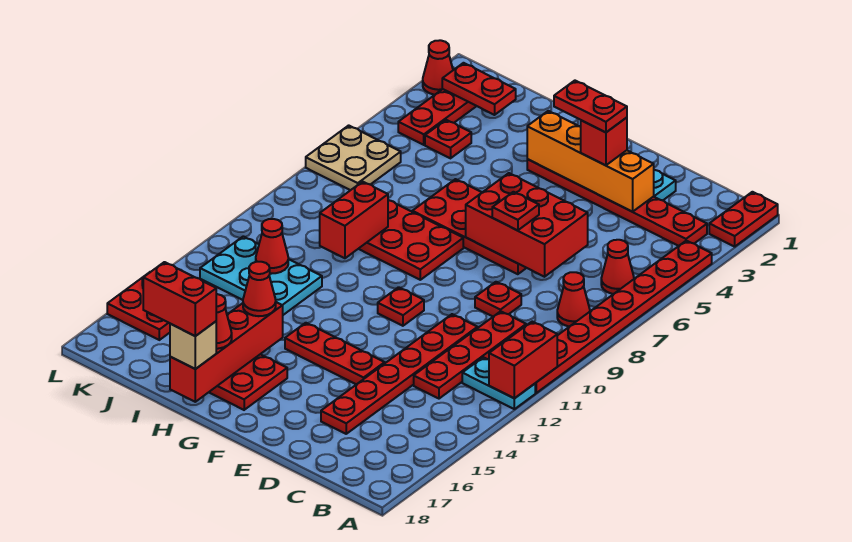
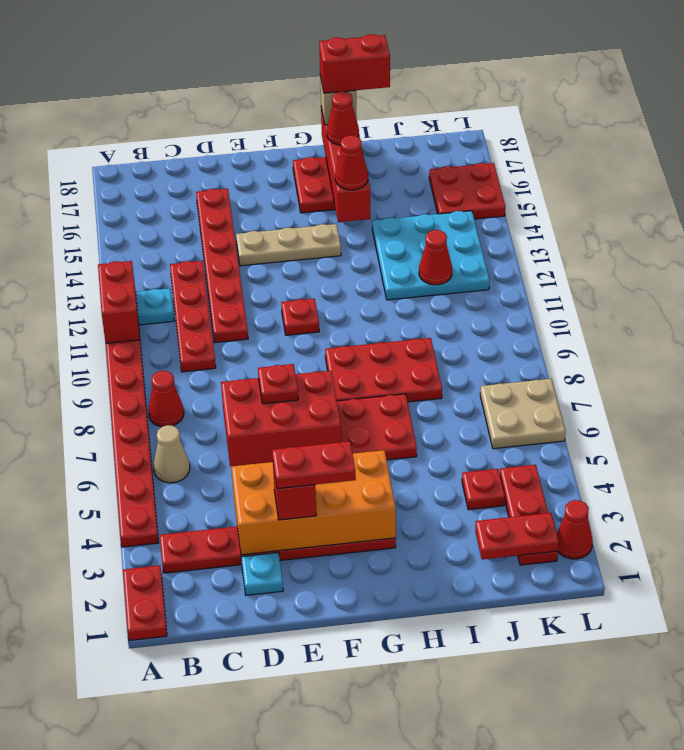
red 1x1 cone [601,240,634,294] -> tan 1x1 cone [153,425,190,483]
orange 1x4 brick [527,111,654,212] -> orange 2x4 brick [231,450,396,555]
red 1x1 plate [475,282,521,316] -> none
red 1x3 plate [285,323,385,384] -> tan 1x3 plate [236,224,341,266]
red 1x2 brick [320,182,388,258] -> none
cyan 2x3 plate [200,236,322,315] -> cyan 3x3 plate [372,211,490,300]

